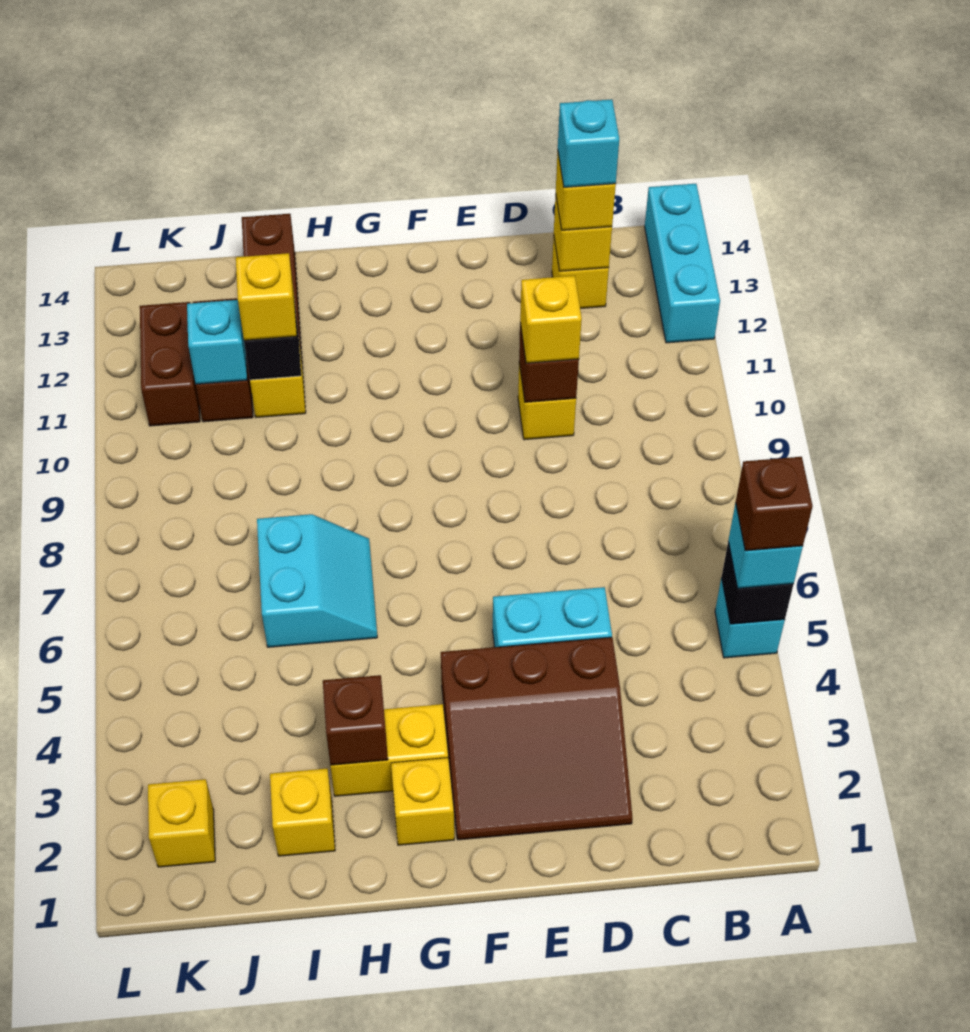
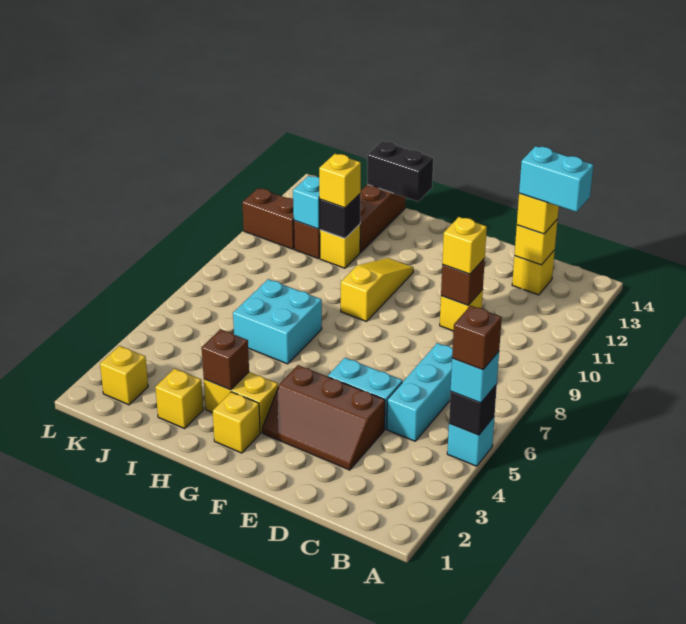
cyan 1x3 brick [645,184,720,343] -> cyan 1x3 brick moved to [387,343,453,441]
cyan 1x1 brick [558,99,619,187] -> cyan 1x2 brick [519,146,593,212]
brown 3x3 slope [441,637,633,840] -> brown 2x3 slope [262,365,385,470]
none -> yellow 1x3 slope [341,258,413,321]
cyan 2x2 slope [257,514,377,647] -> cyan 2x2 brick [233,279,322,364]
none -> black 1x2 brick [367,141,433,201]
brown 1x2 brick [140,302,200,426] -> brown 1x2 brick turned to [242,188,294,249]

